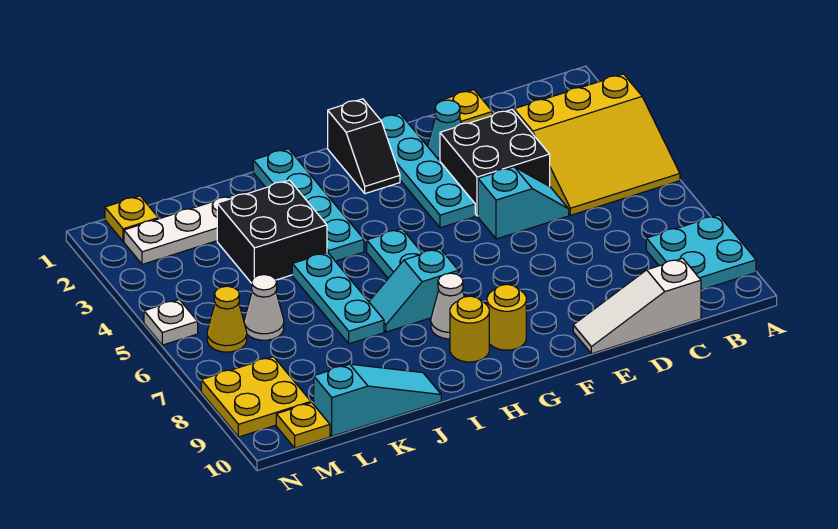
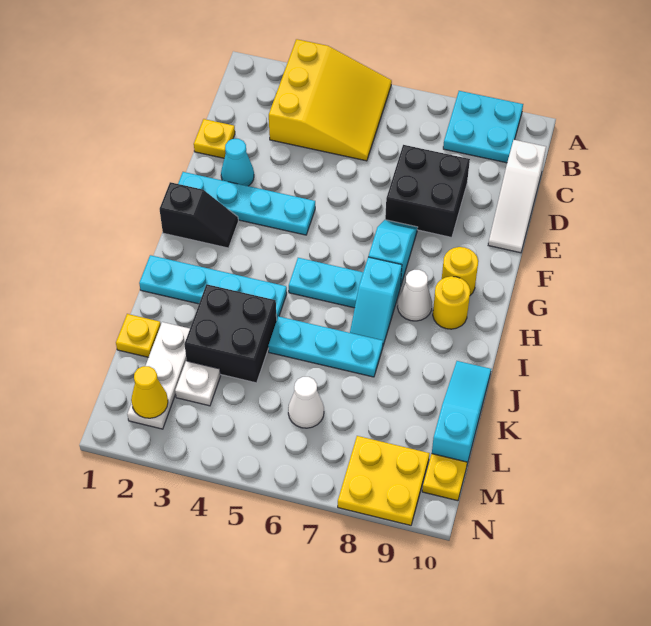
black 2x2 brick [440,110,550,216] -> black 2x2 brick moved to [385,145,470,237]
cyan 1x2 slope [478,167,569,239] -> cyan 1x2 slope moved to [368,220,418,285]
yellow 1x1 plate [105,196,158,241] -> yellow 1x1 plate moved to [116,314,161,357]
yellow 1x1 cone [207,286,247,352] -> yellow 1x1 cone moved to [131,366,168,418]
white 1x1 plate [144,300,198,345] -> white 1x1 plate moved to [175,361,221,406]

